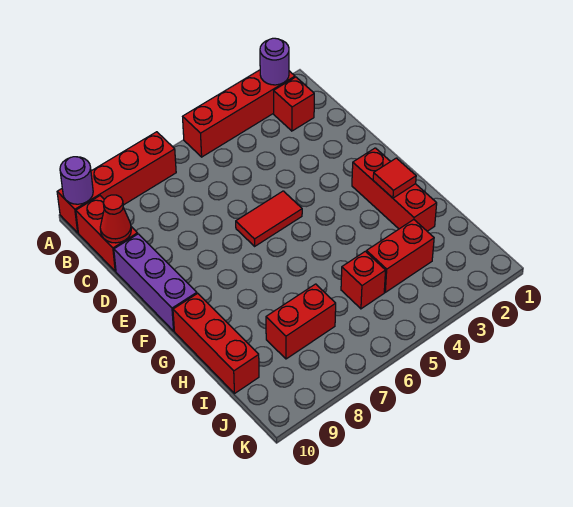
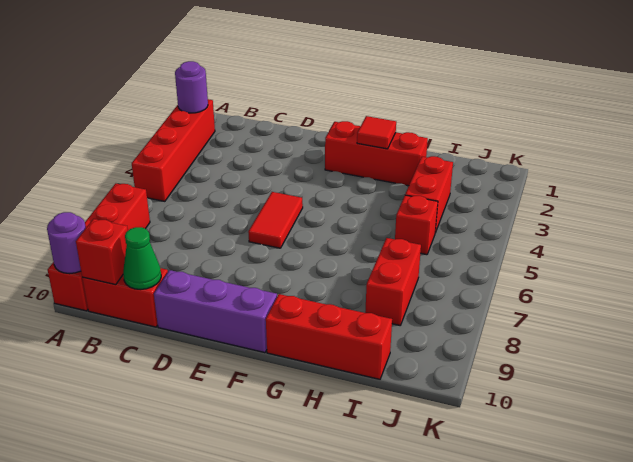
red 1x1 brick [274,77,314,131] -> red 1x1 brick moved to [76,219,128,285]
red 1x1 cone [100,195,131,243] -> green 1x1 cone [123,227,161,289]

